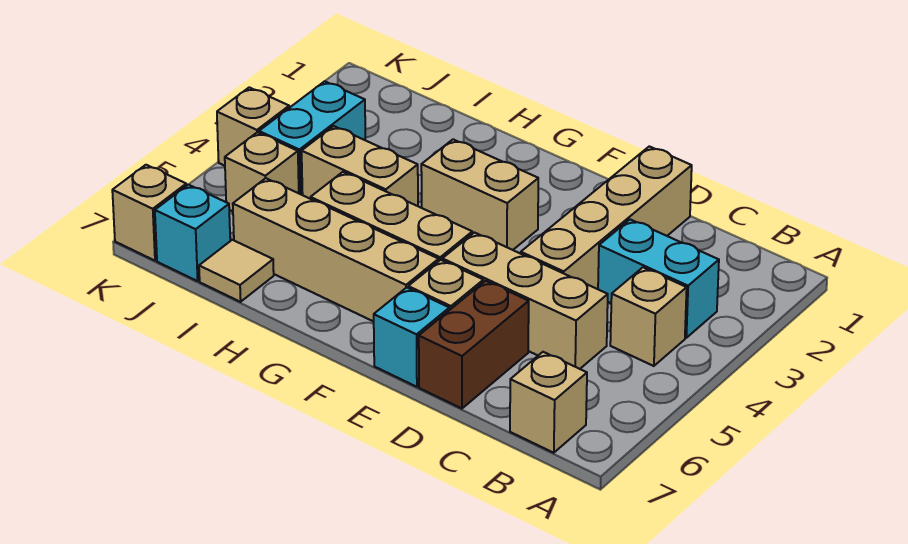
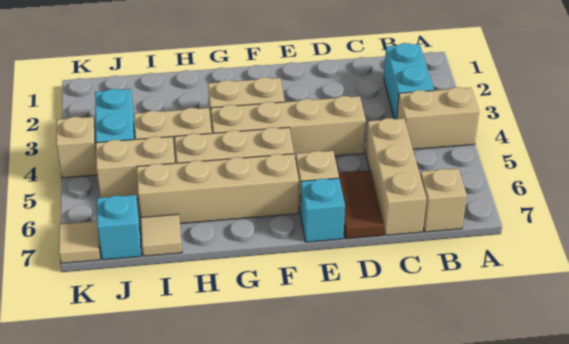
cyan 1x2 brick [598,220,719,338] -> cyan 1x2 brick turned to [384,43,434,119]
tan 1x1 brick [610,267,687,366] -> tan 1x2 brick [397,87,479,149]
tan 1x3 brick [442,233,608,369] -> tan 1x3 brick turned to [366,118,426,235]
tan 1x4 brick [521,146,692,289] -> tan 1x4 brick turned to [211,96,366,159]
brown 1x2 brick [419,281,529,408] -> brown 1x2 tile [338,170,384,239]
tan 1x1 brick [225,132,299,211] -> tan 1x2 brick [96,137,175,199]
tan 1x1 brick [112,165,186,261] -> tan 1x1 tile [59,221,100,263]

